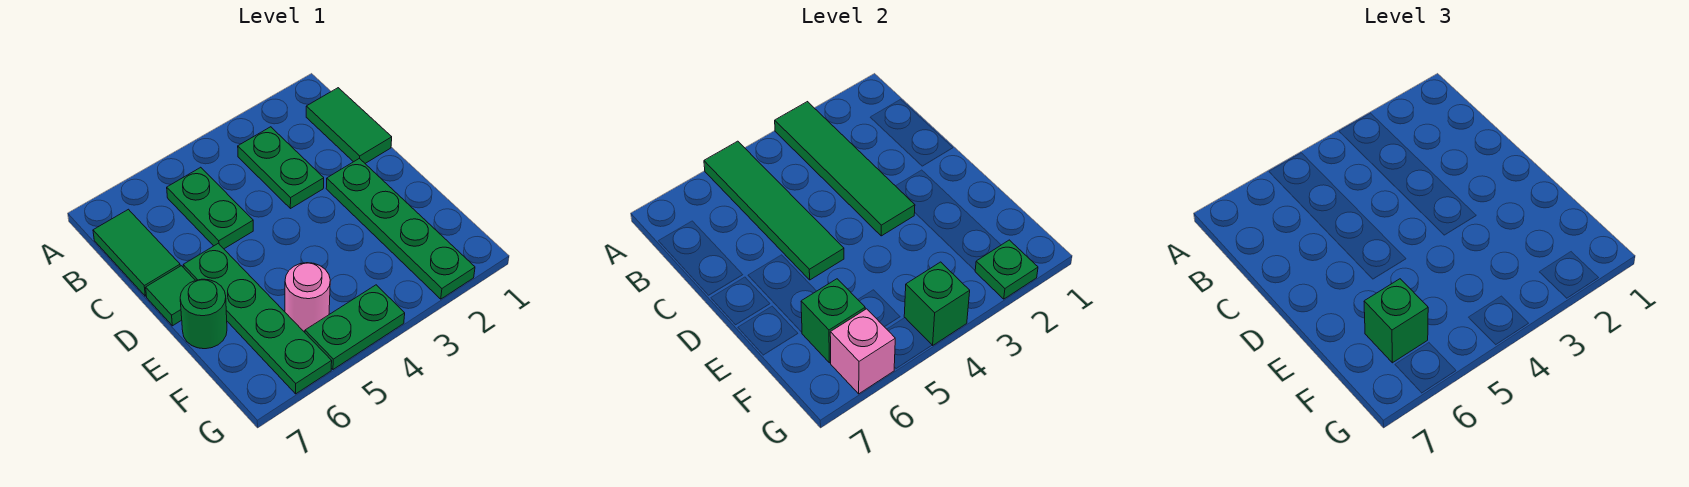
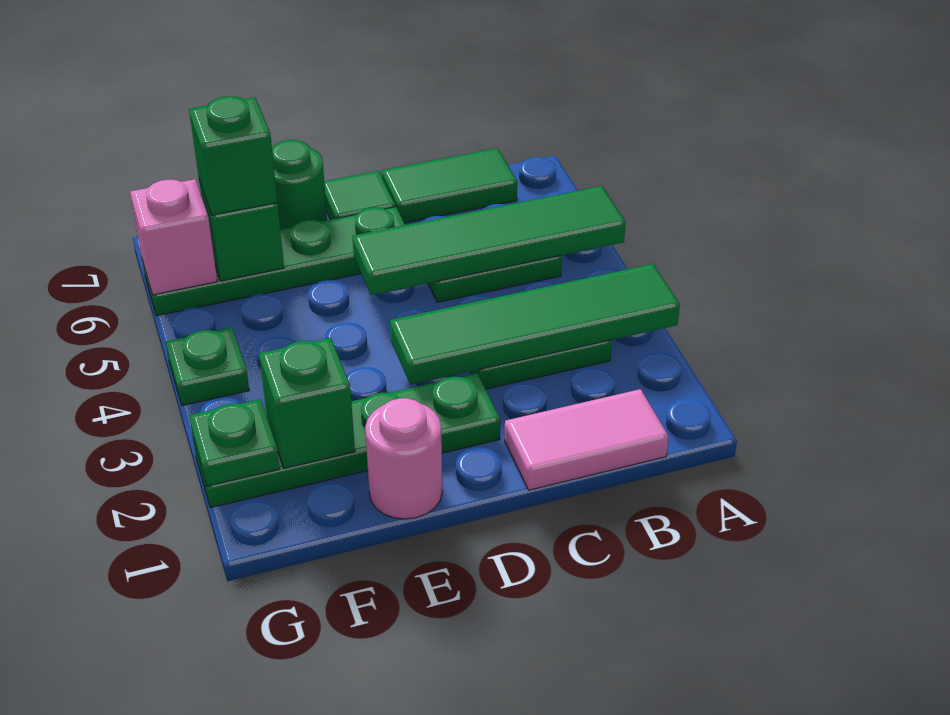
green 1x2 tile [306,88,392,163] -> pink 1x2 tile [505,389,669,490]
pink 1x1 round brick [285,263,330,331] -> pink 1x1 round brick moved to [365,398,442,519]
green 1x2 plate [305,285,405,369] -> green 1x1 plate [166,327,249,406]
green 1x1 brick [904,262,970,345] -> green 1x1 brick moved to [259,338,355,468]

